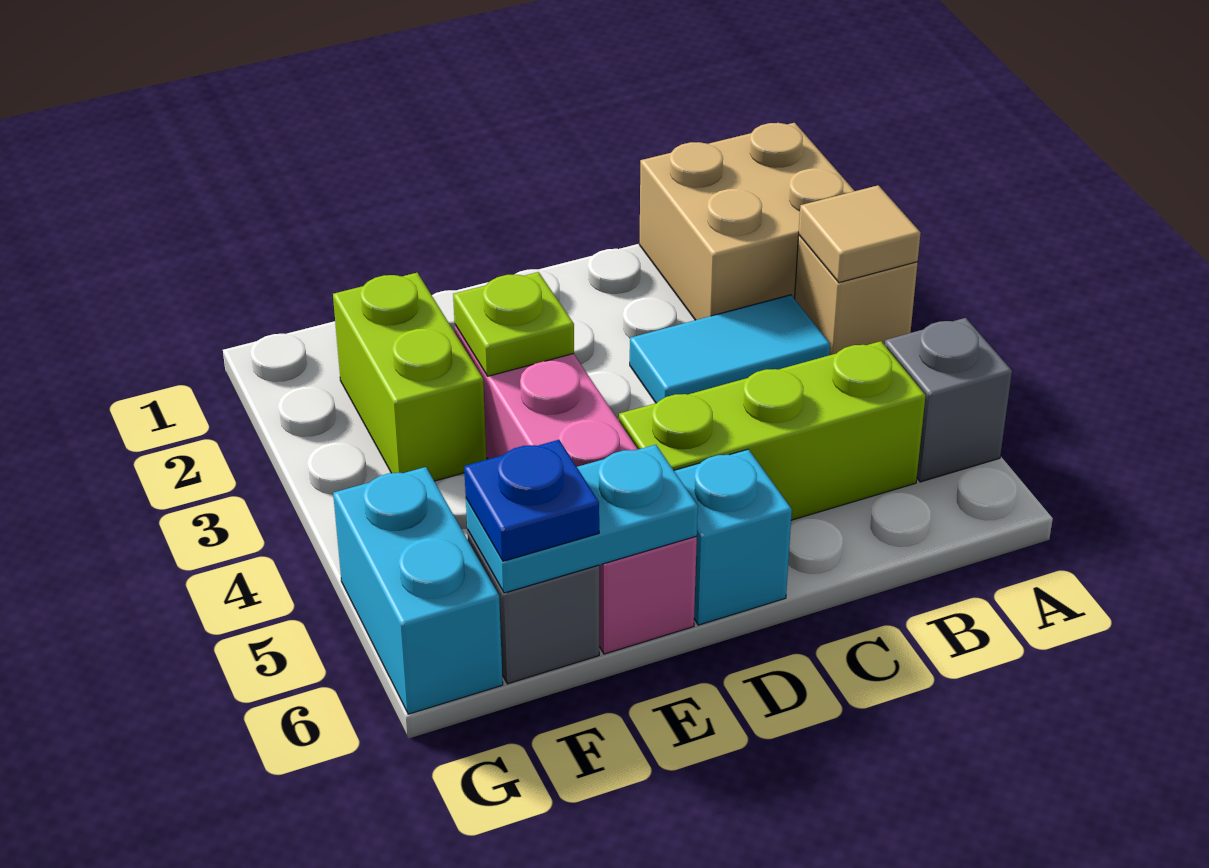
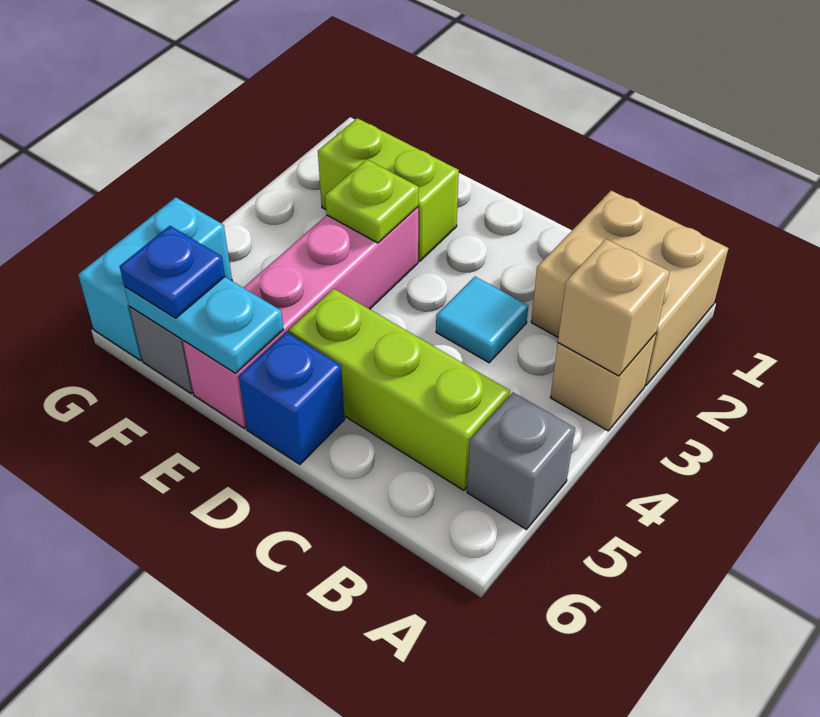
tan 1x1 tile [799,185,921,283] -> tan 1x1 brick [558,239,670,376]
cyan 1x2 tile [630,295,830,403] -> cyan 1x1 tile [436,277,528,363]
cyan 1x1 brick [674,449,792,625] -> blue 1x1 brick [239,332,345,464]
lime 1x2 brick [333,273,487,481] -> lime 1x2 brick turned to [318,118,459,261]

